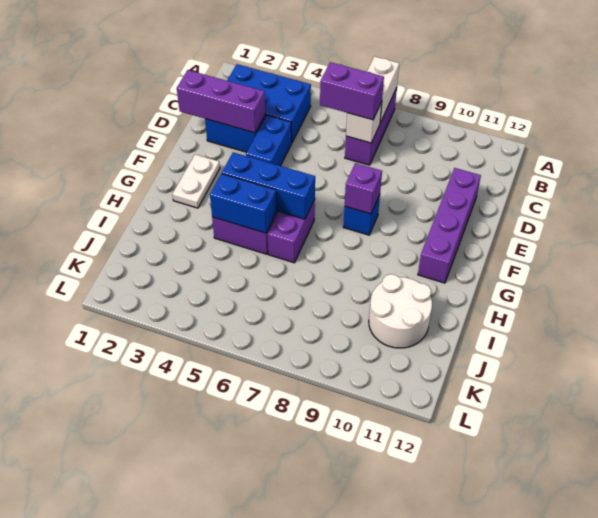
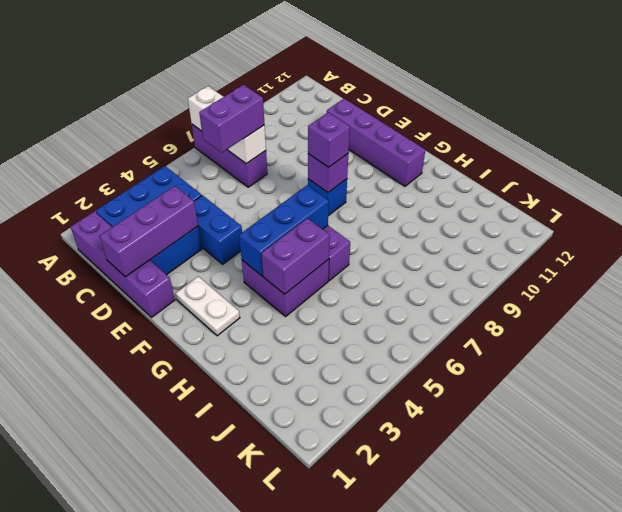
none -> purple 1x4 brick [71,212,175,317]
none -> purple 1x1 brick [308,112,350,167]
blue 1x2 brick [210,174,277,233] -> purple 1x2 brick [261,218,330,294]
white 2x2 round brick [369,274,432,348] -> none

